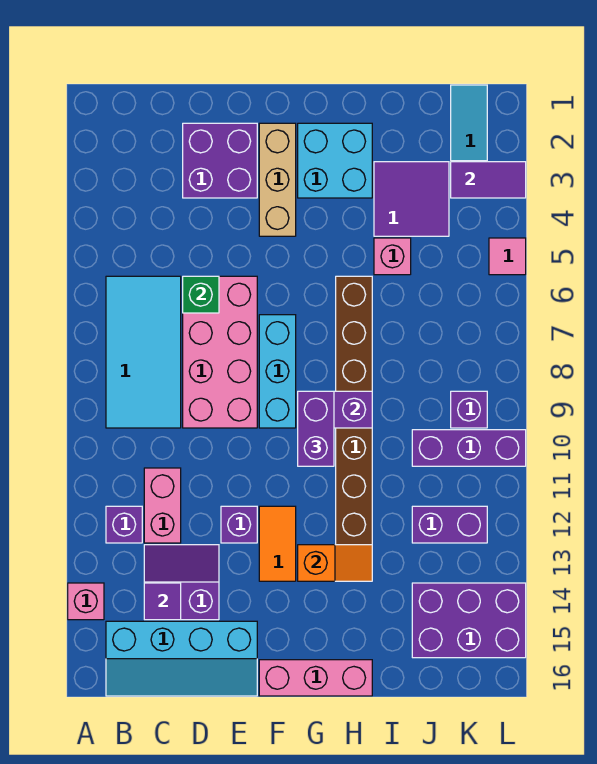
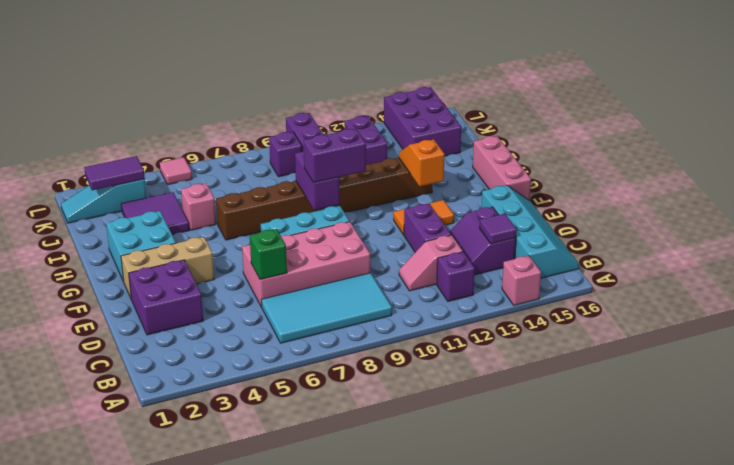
pink 1x2 brick [144,468,181,543] -> pink 1x2 slope [399,235,463,291]
purple 1x1 brick [221,506,257,543] -> purple 1x2 brick [404,203,451,252]
purple 1x2 tile [451,162,526,198] -> purple 1x2 tile turned to [84,156,145,190]

